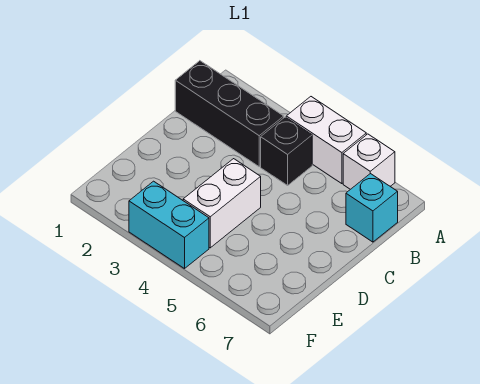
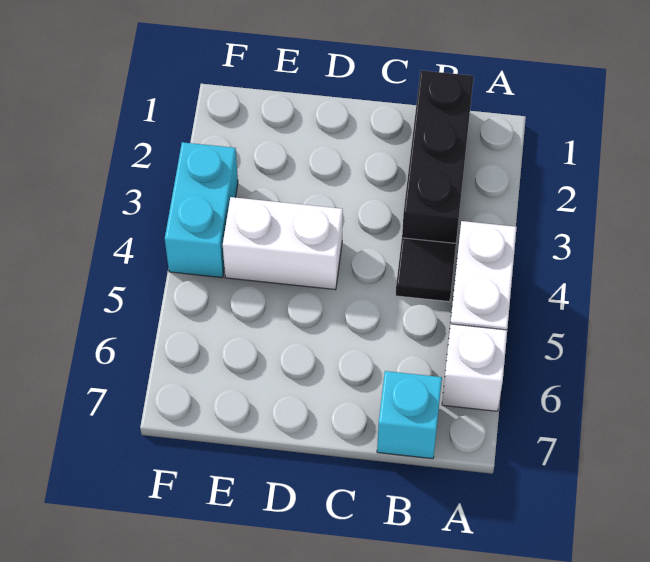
black 1x1 brick [261,117,312,185] -> black 1x1 tile [396,238,456,302]

